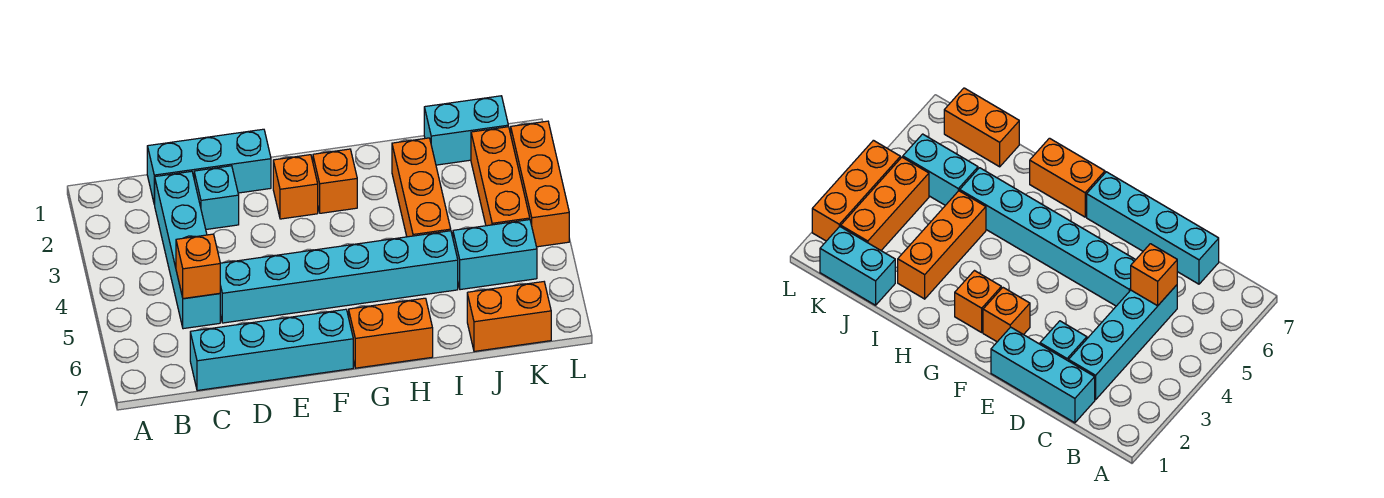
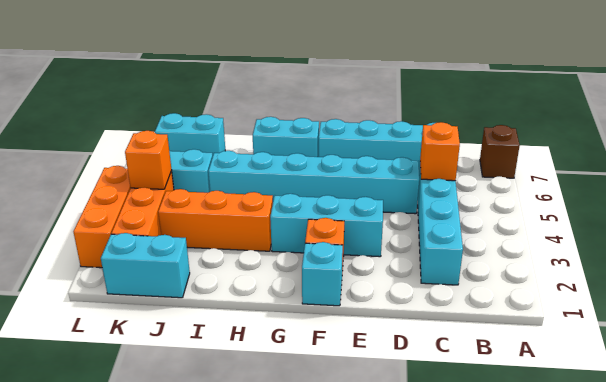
none -> brown 1x1 brick [480,125,520,178]
cyan 1x3 brick [147,129,271,205] -> cyan 1x3 brick moved to [270,194,383,257]
cyan 1x1 brick [194,166,239,229] -> cyan 1x1 brick moved to [302,242,343,306]
orange 1x1 brick [313,149,357,213] -> orange 1x1 brick moved to [125,131,172,189]
orange 1x2 brick [349,298,433,368] -> cyan 1x2 brick [253,117,319,157]
orange 1x3 brick [392,138,451,237] -> orange 1x3 brick turned to [158,189,273,251]
orange 1x2 brick [467,282,551,351] -> cyan 1x2 brick [155,113,225,155]

